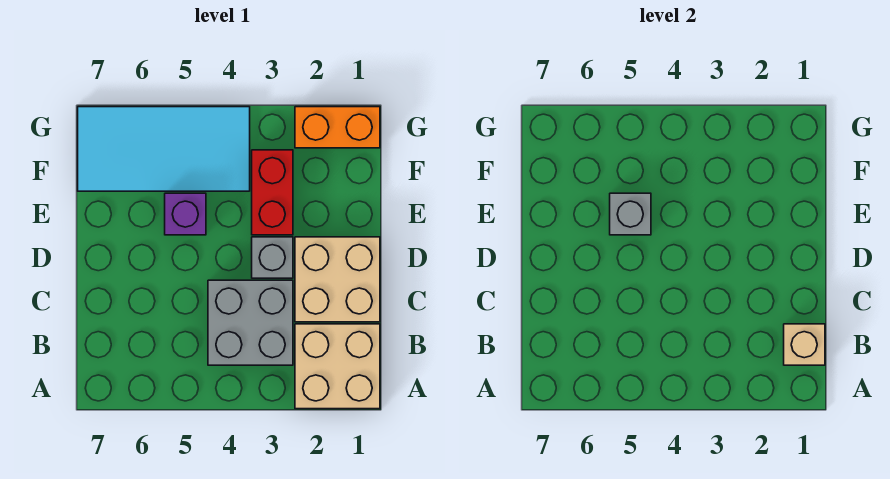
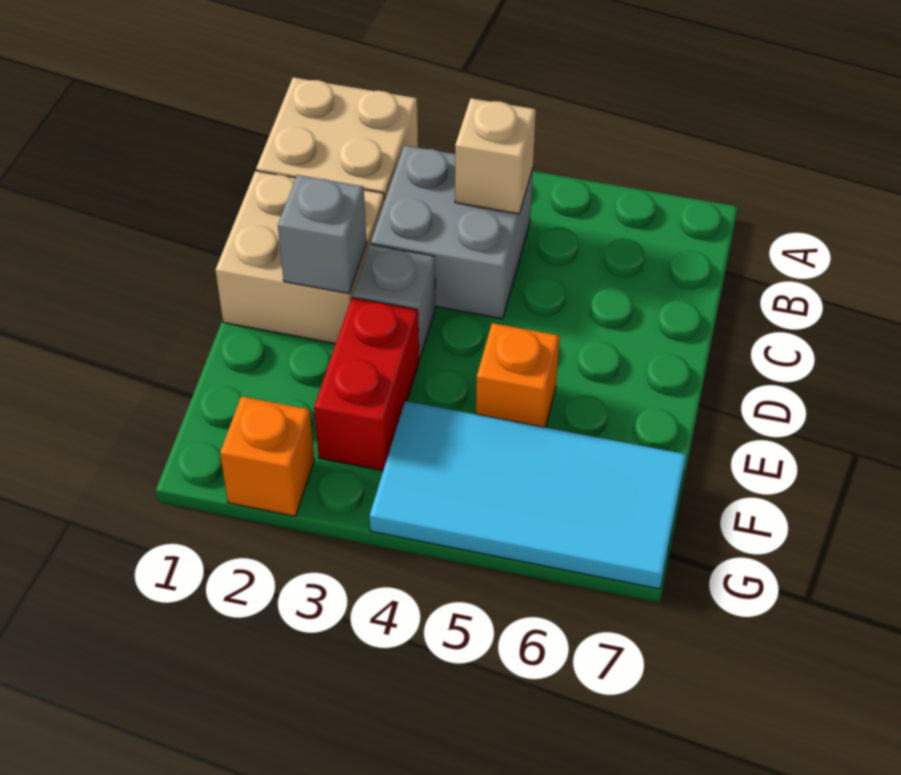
tan 1x1 brick [784,324,825,365] -> tan 1x1 brick moved to [455,98,536,214]
purple 1x1 brick [165,193,206,235] -> orange 1x1 brick [476,323,559,427]
grey 1x1 brick [610,193,651,235] -> grey 1x1 brick moved to [278,175,367,293]
orange 1x2 brick [295,107,380,148] -> orange 1x1 brick [220,396,314,516]

